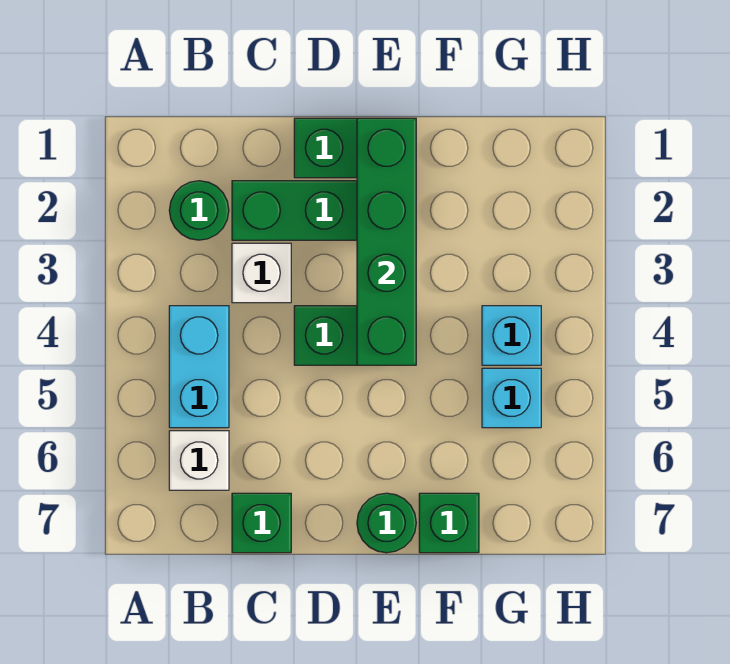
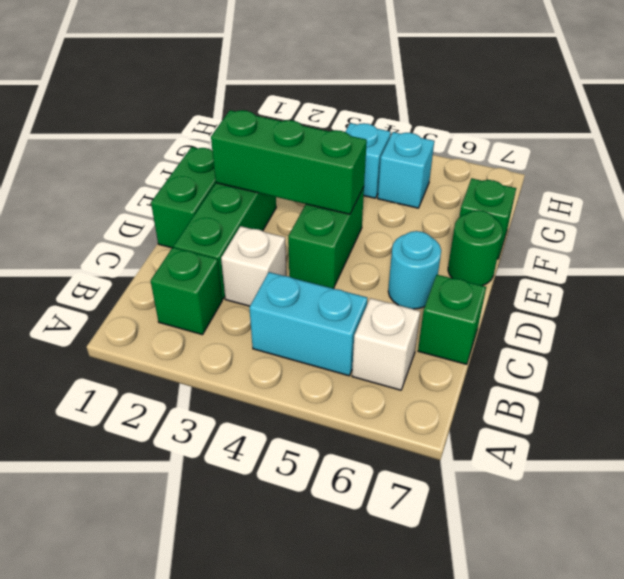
green 1x1 round brick [169,181,229,240] -> green 1x1 brick [151,247,222,335]
none -> cyan 1x1 round brick [388,231,441,309]
green 1x4 brick [357,118,416,365] -> green 1x3 brick [211,110,367,214]

